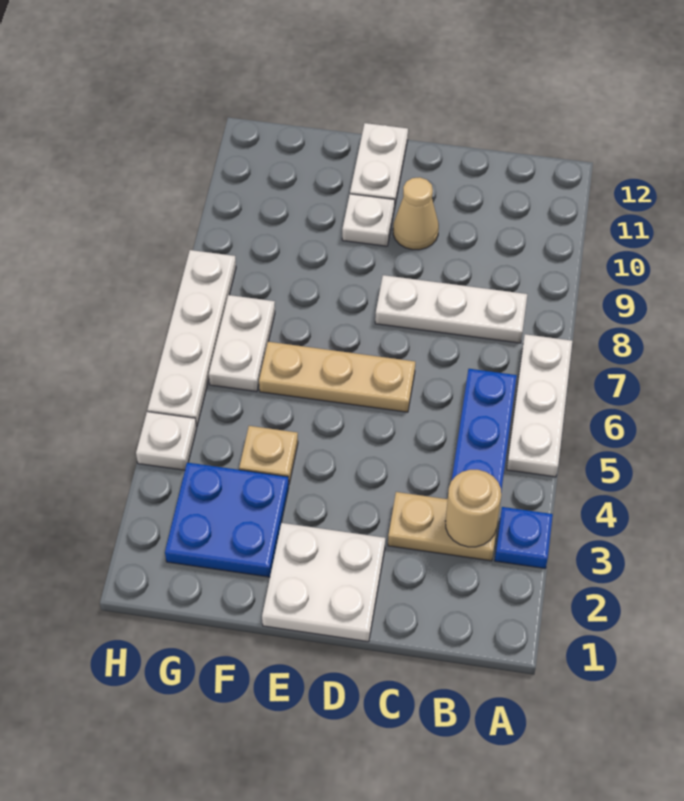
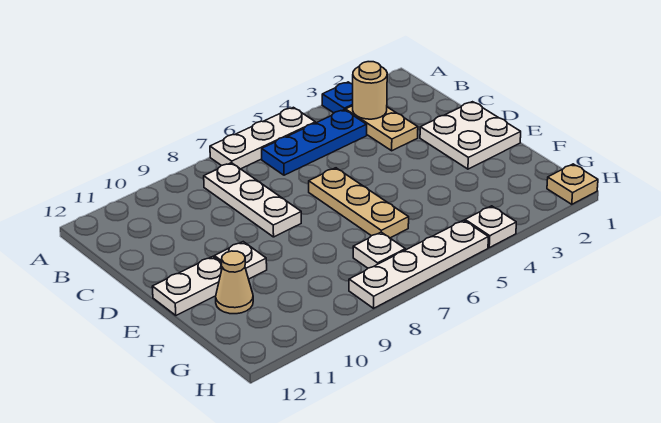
tan 1x1 cone [393,177,439,250] -> tan 1x1 cone moved to [216,251,253,314]
blue 2x2 plate [165,463,289,577] -> none
tan 1x1 plate [239,426,298,484] -> tan 1x1 plate moved to [547,164,598,204]
white 1x2 plate [209,295,275,392] -> white 1x1 plate [353,232,405,268]

